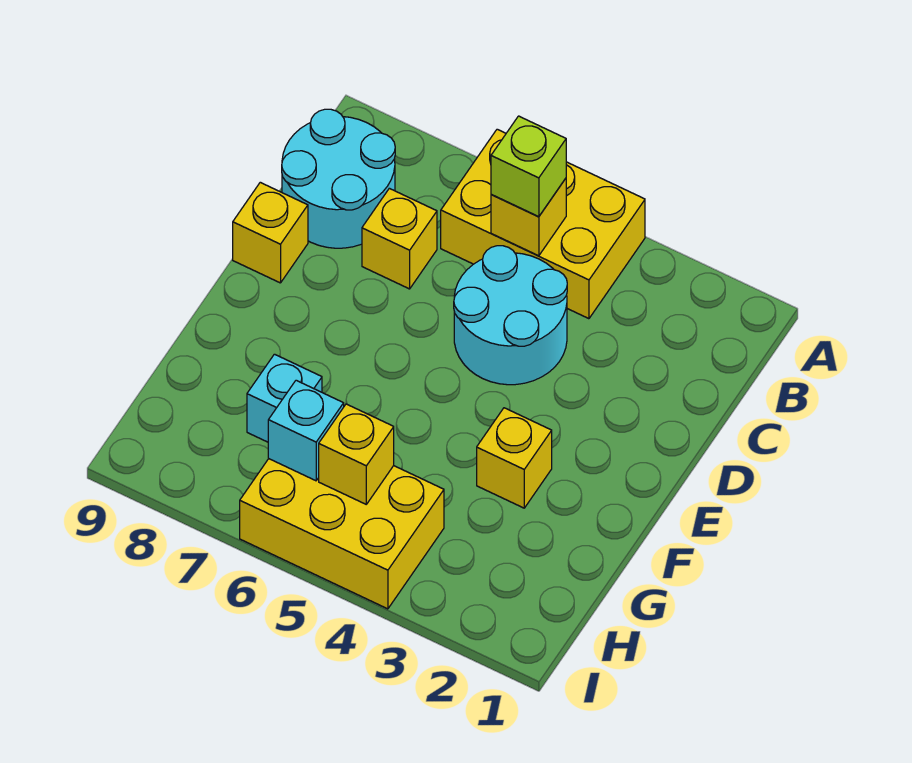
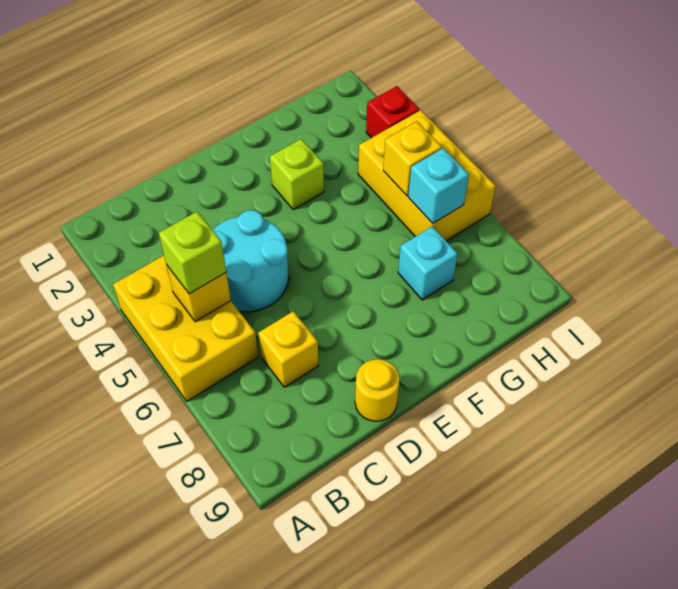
cyan 2x2 round brick [282,109,395,248] -> none
yellow 1x1 brick [233,182,308,283] -> yellow 1x1 round brick [355,359,400,422]
yellow 1x1 brick [477,408,552,508] -> lime 1x1 brick [270,139,324,210]
none -> red 1x1 brick [366,86,420,138]

